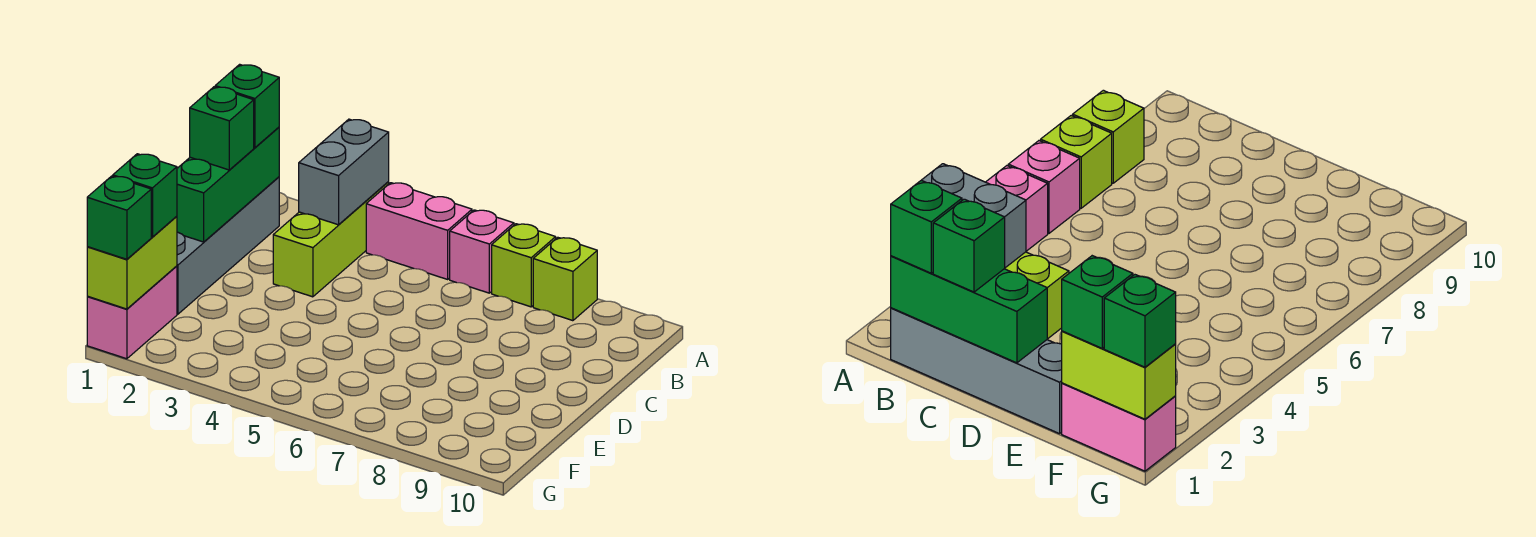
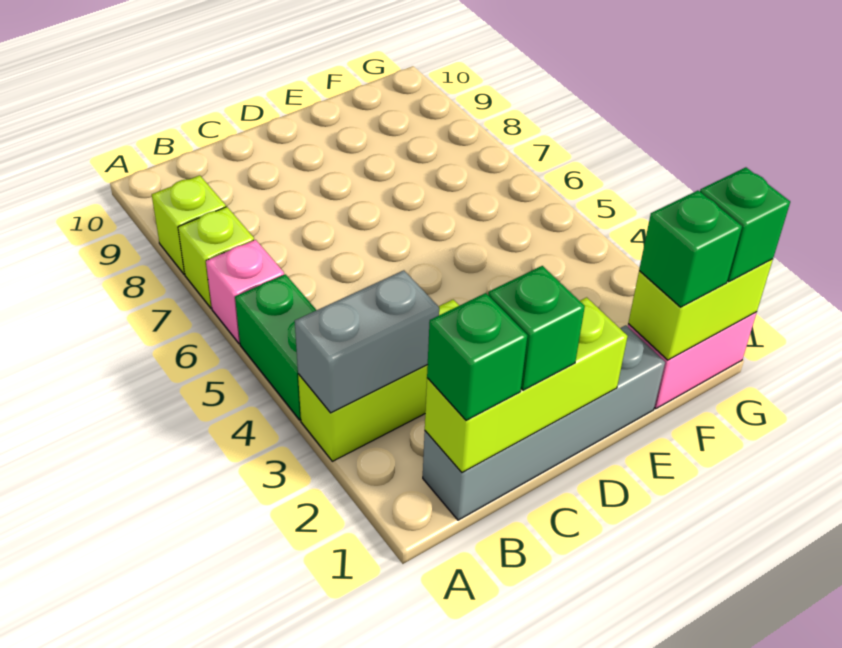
pink 1x2 brick [366,183,472,279] -> green 1x2 brick [235,274,316,420]
green 1x3 brick [177,127,279,242] -> lime 1x3 brick [425,297,628,473]

